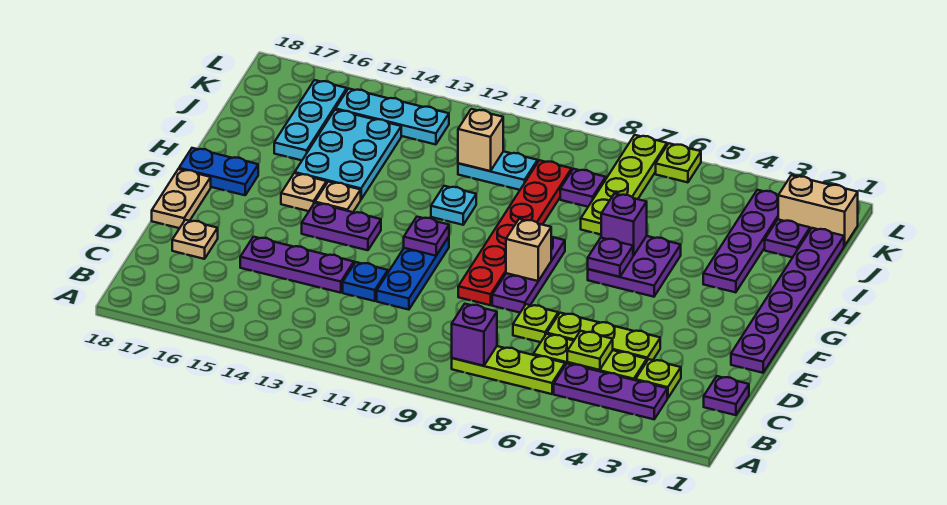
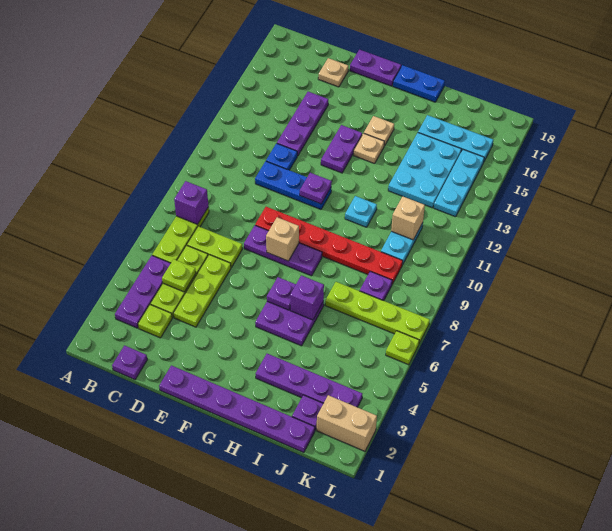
lime 1x1 plate [513,304,558,342] -> lime 1x2 plate [187,226,242,267]
tan 1x2 plate [152,169,211,228] -> purple 1x2 plate [350,50,401,86]
blue 1x2 plate [179,148,258,195] -> blue 1x2 plate turned to [393,65,445,102]
cyan 2x3 plate [295,110,401,199] -> cyan 2x3 plate turned to [388,133,462,208]
tan 1x2 brick [778,175,858,246] -> tan 1x2 brick turned to [317,395,377,451]

